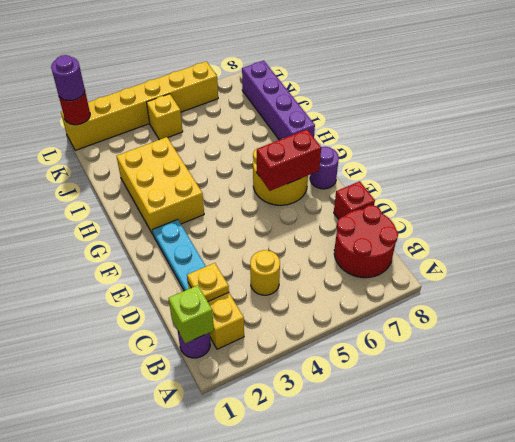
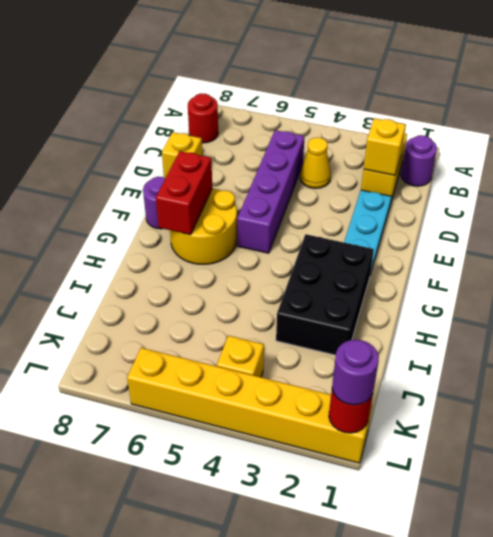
lime 1x1 brick [169,285,214,343] -> none
red 2x2 round brick [334,205,398,278] -> red 1x1 round brick [188,93,218,143]
yellow 1x1 plate [187,263,229,301] -> yellow 1x1 brick [364,118,406,175]
yellow 1x1 round brick [250,250,280,295] -> yellow 1x1 cone [300,138,331,188]
red 1x1 brick [334,181,375,219] -> yellow 1x1 brick [162,132,202,178]
red 1x2 brick [257,130,321,191] -> red 1x2 brick turned to [156,151,212,235]
yellow 2x3 brick [117,137,204,234] -> black 2x3 brick [276,234,374,355]
purple 1x4 brick [242,61,315,140] -> purple 1x4 brick moved to [237,130,305,253]

